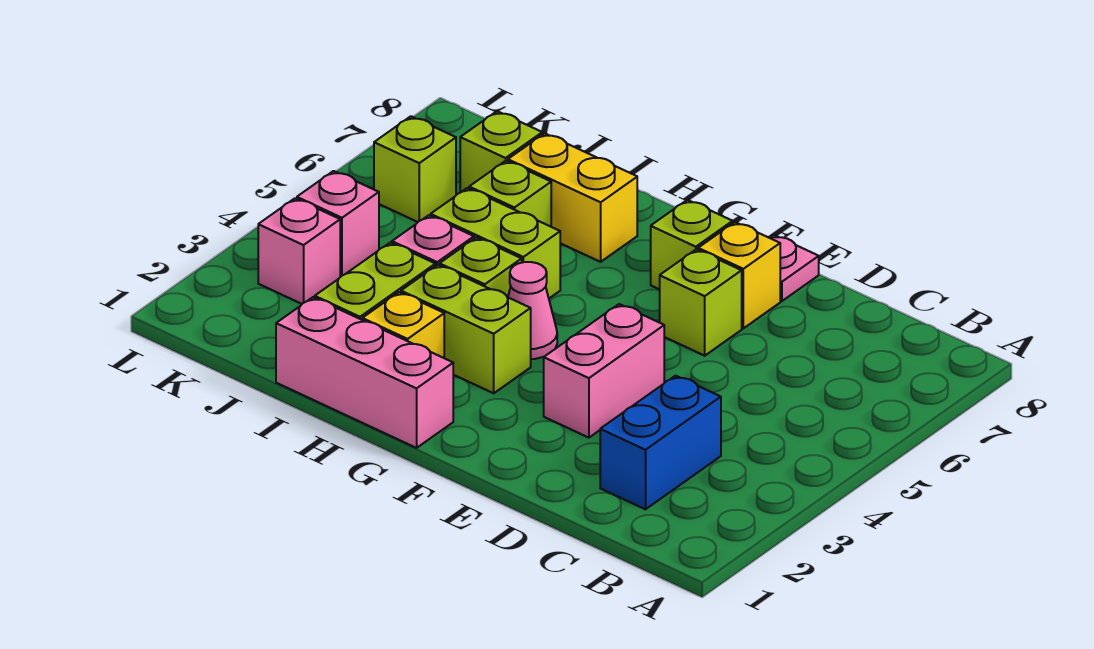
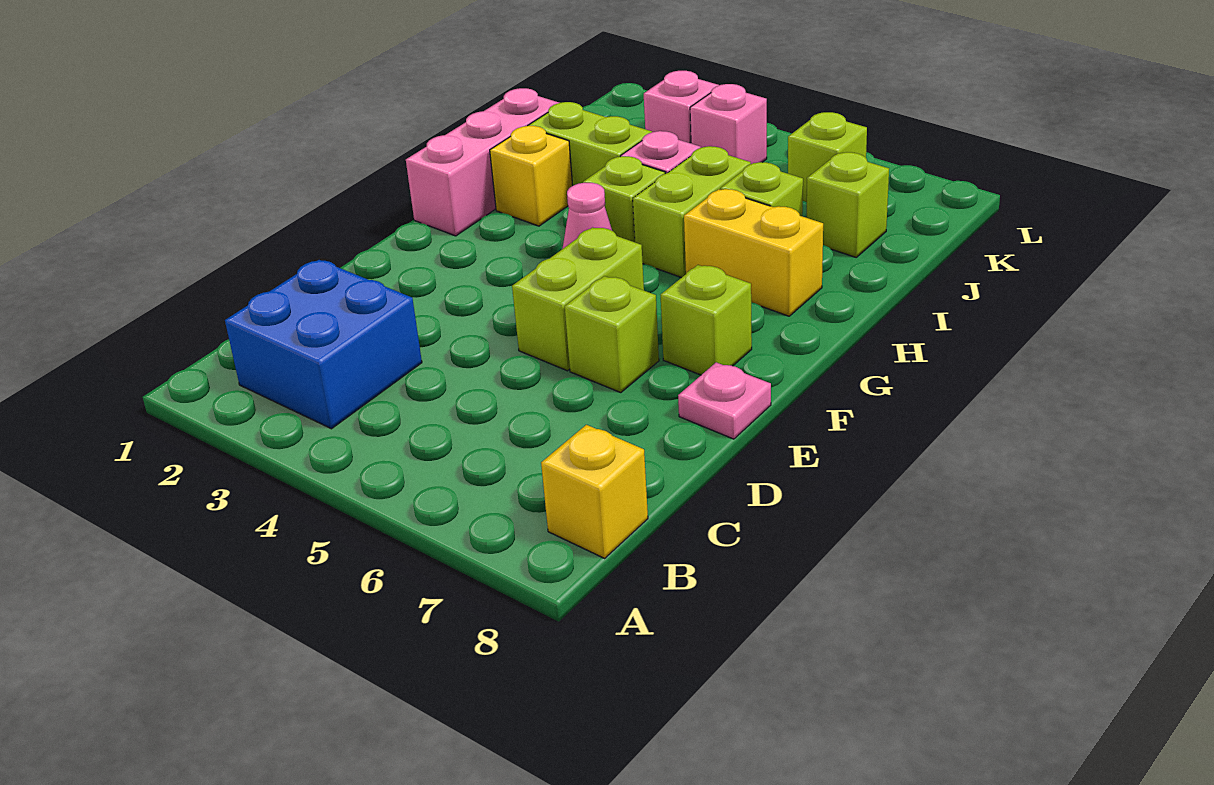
blue 1x2 brick [600,376,721,509] -> blue 2x2 brick [225,260,422,429]
pink 1x2 brick [544,304,664,438] -> none
yellow 1x1 brick [698,222,780,328] -> yellow 1x1 brick moved to [541,425,648,558]
lime 1x2 brick [401,265,531,393] -> lime 1x2 brick moved to [512,228,644,371]
yellow 1x2 brick [508,133,637,262] -> yellow 1x2 brick turned to [684,189,823,316]

